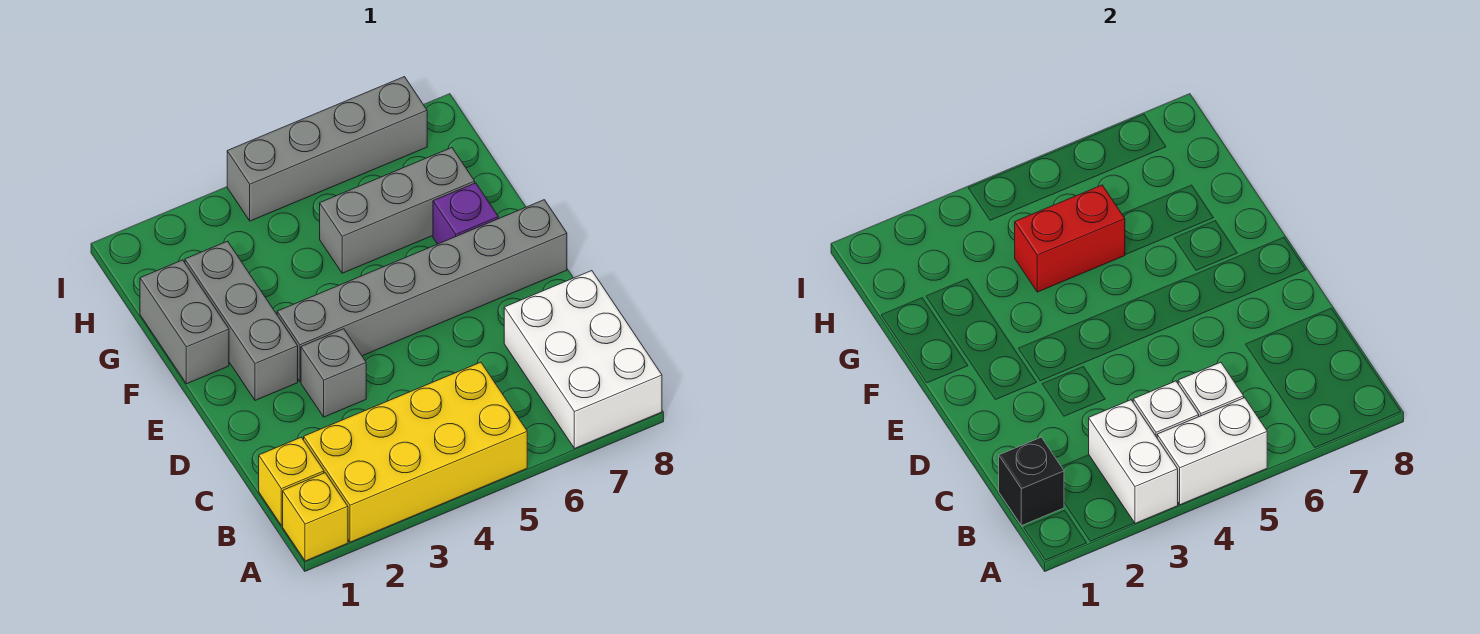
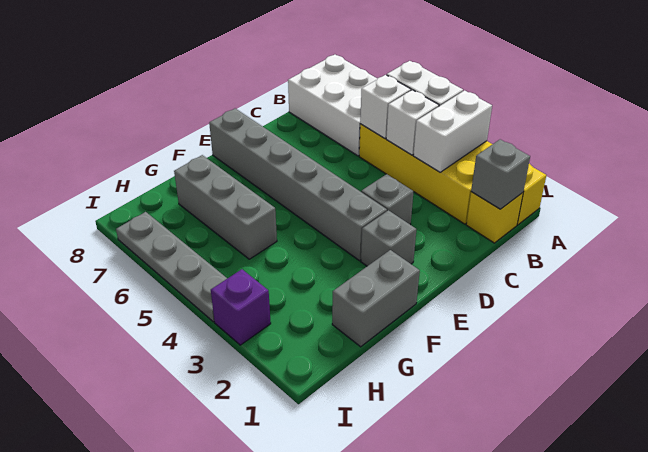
white 2x3 brick [504,271,662,449] -> white 2x3 brick turned to [288,55,377,156]
black 1x1 brick [999,437,1064,526] -> grey 1x1 brick [471,139,530,209]
grey 1x3 brick [185,241,298,400] -> grey 1x1 brick [361,210,416,266]
purple 1x1 brick [433,183,498,244] -> purple 1x1 brick moved to [211,269,271,345]
red 1x2 brick [1015,185,1125,292] -> none
grey 1x4 brick [227,77,427,221] -> grey 1x4 plate [116,212,227,322]

